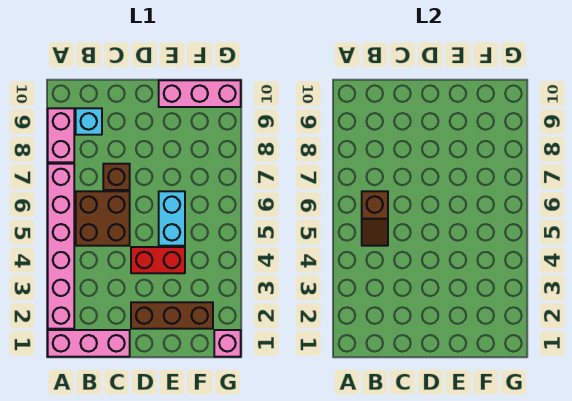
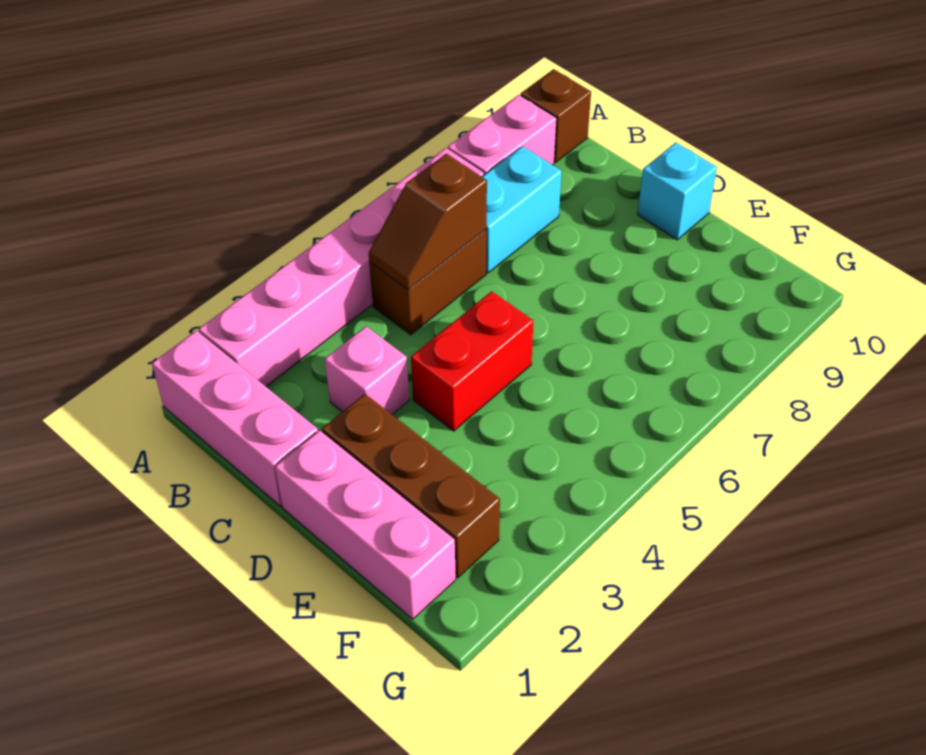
brown 2x2 brick [76,191,130,246] -> brown 1x2 brick [369,230,487,335]
cyan 1x1 brick [76,108,102,135] -> cyan 1x1 brick moved to [638,143,717,240]
brown 1x1 brick [103,164,130,190] -> brown 1x1 brick moved to [521,69,591,162]
red 1x2 brick [131,247,185,273] -> red 1x2 brick turned to [411,291,533,431]
cyan 1x2 brick [159,191,185,246] -> cyan 1x2 brick moved to [482,146,562,273]
pink 1x3 brick [159,80,241,107] -> pink 1x3 brick moved to [275,430,456,619]
pink 1x1 brick [214,330,241,357] -> pink 1x1 brick moved to [325,327,409,414]

